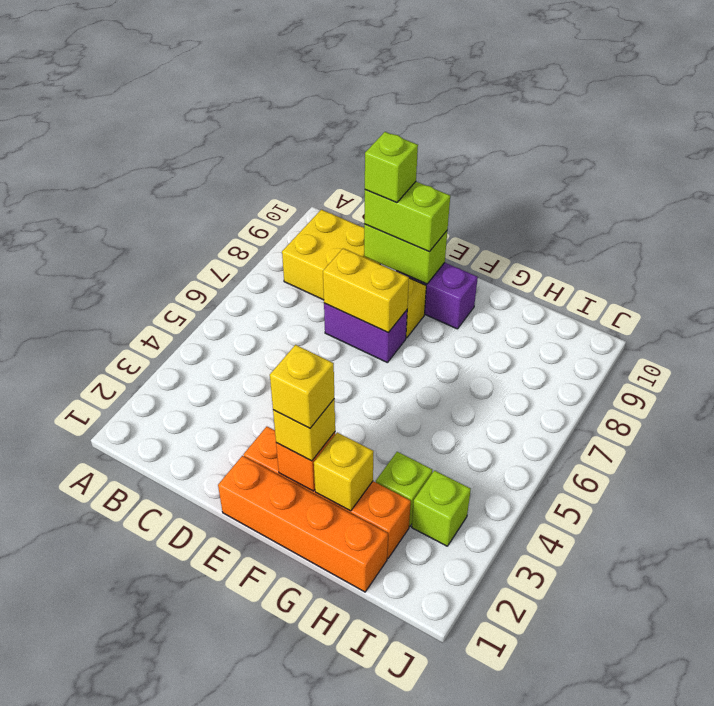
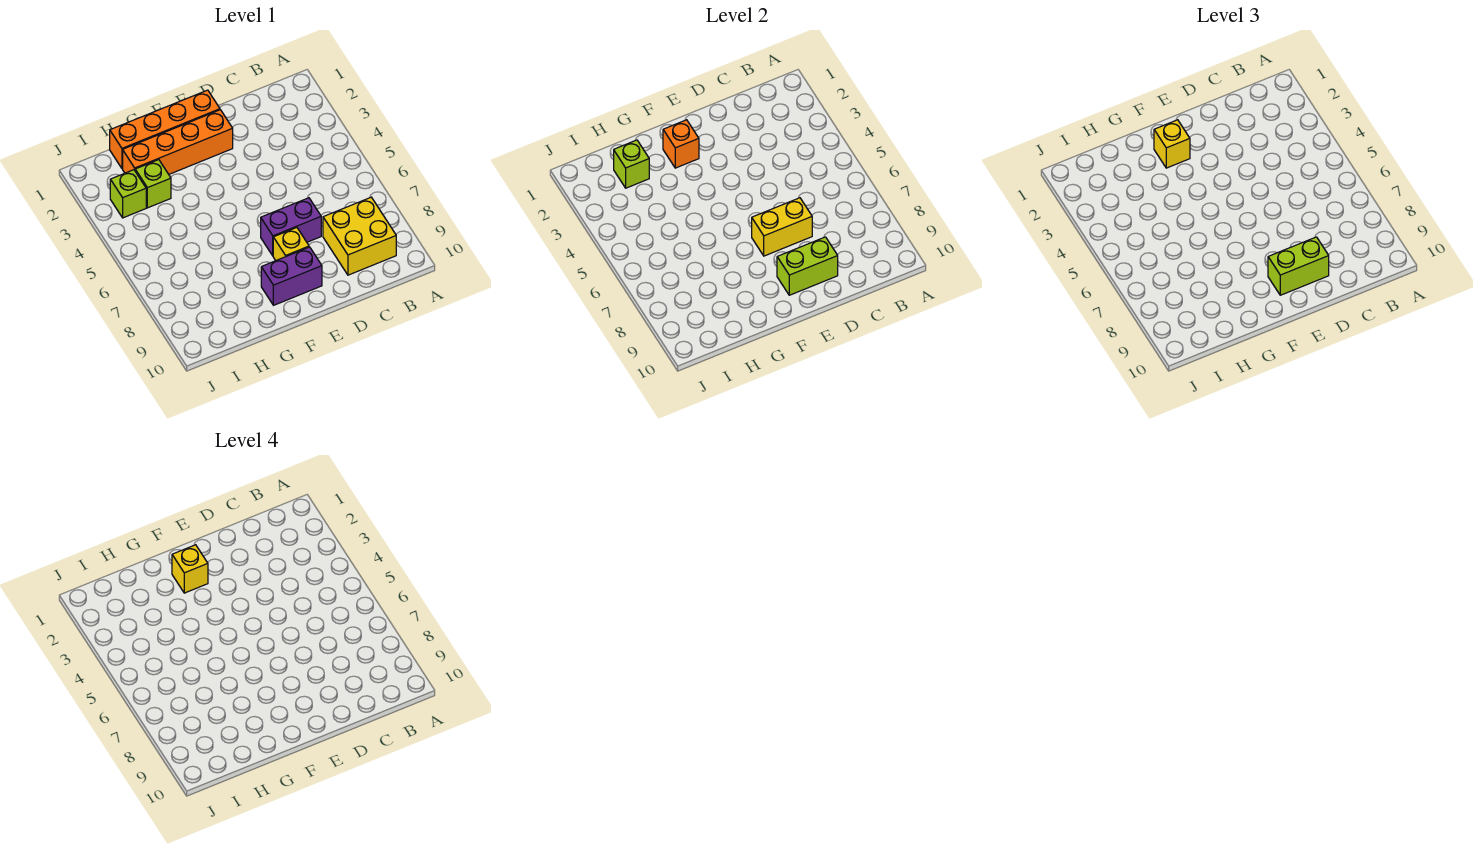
lime 1x1 brick [365,132,418,203] -> lime 1x1 brick moved to [614,140,649,188]
yellow 1x1 brick [314,433,374,511] -> none

